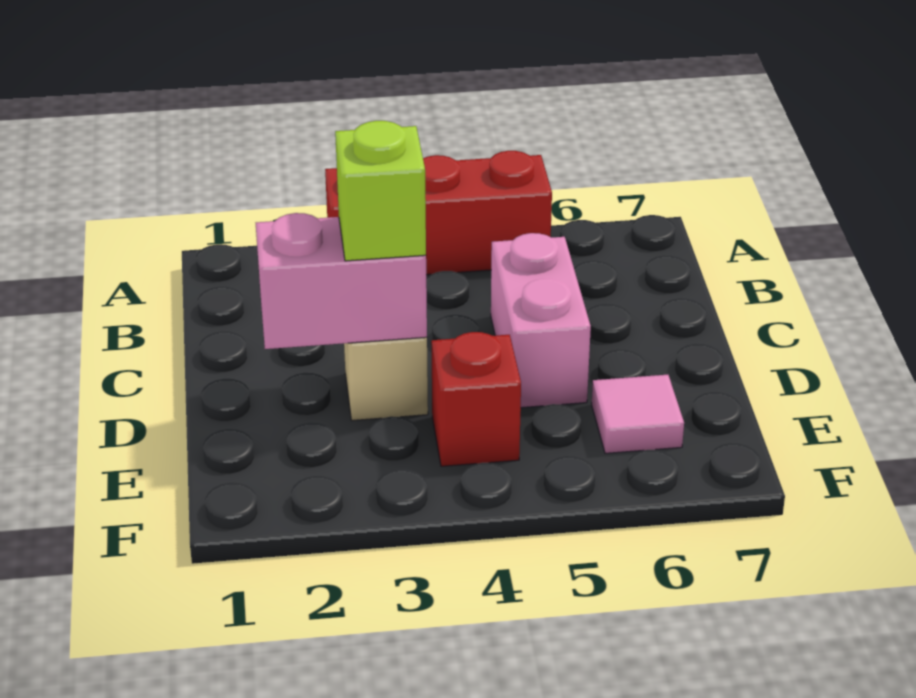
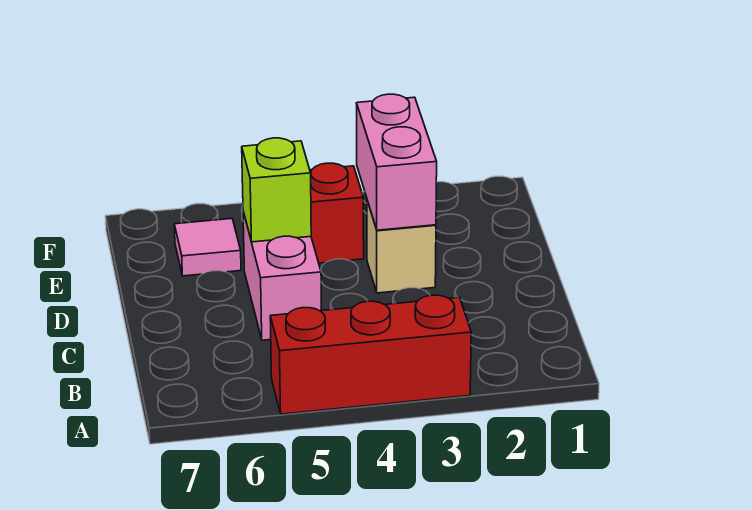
pink 1x2 brick [256,213,427,349] -> pink 1x2 brick turned to [356,94,437,230]
lime 1x1 brick [335,121,426,261] -> lime 1x1 brick moved to [242,138,311,242]

